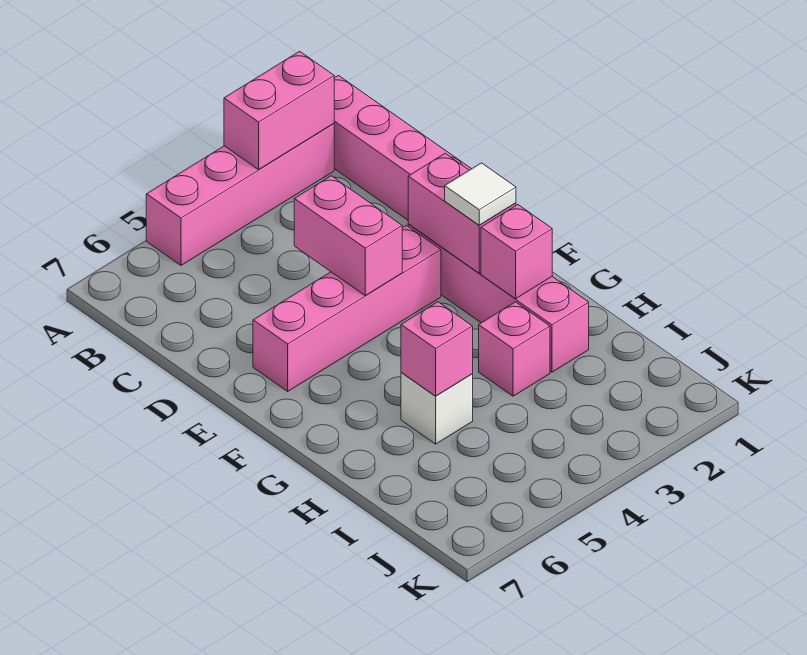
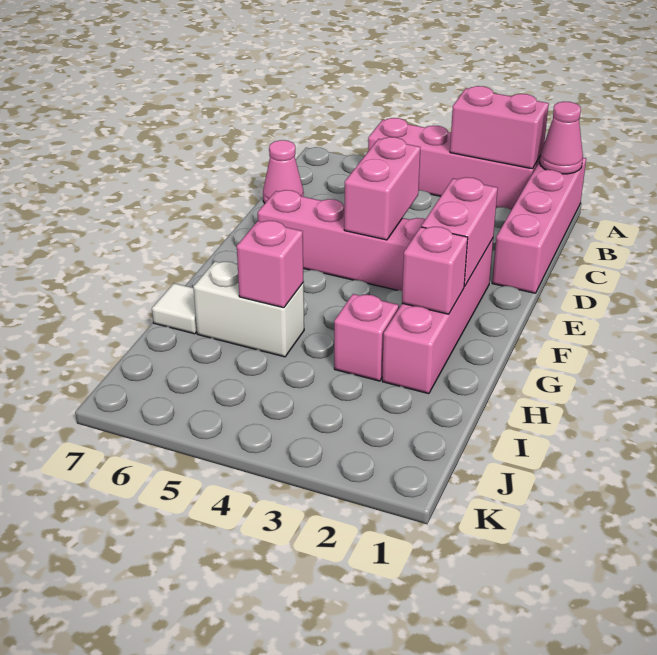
none -> pink 1x1 cone [540,102,583,174]
none -> pink 1x1 cone [263,140,304,203]
white 1x1 tile [445,163,516,225] -> white 1x1 tile moved to [152,283,197,334]
white 1x1 brick [401,372,473,444] -> white 1x2 brick [193,261,304,357]

